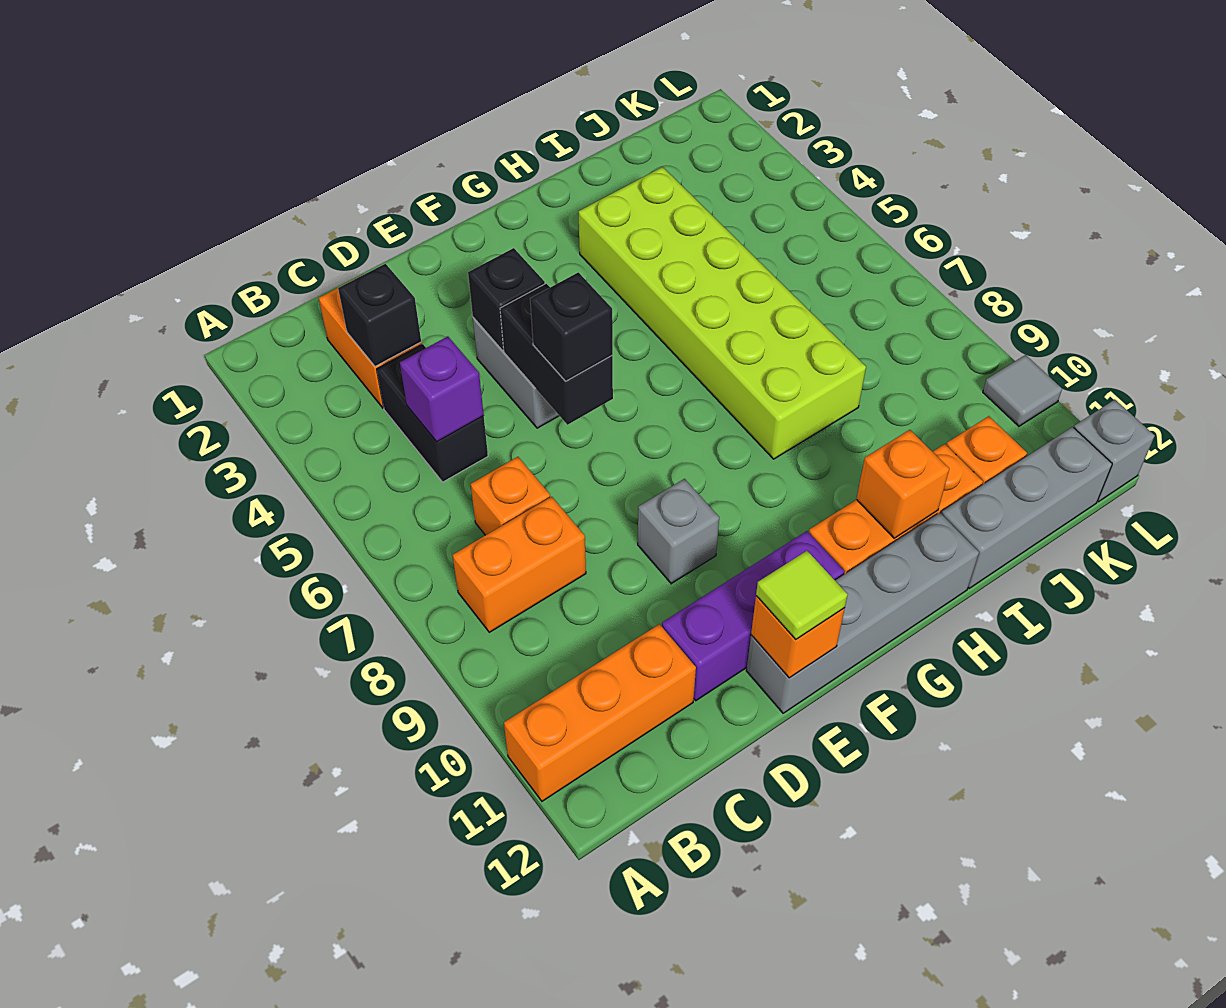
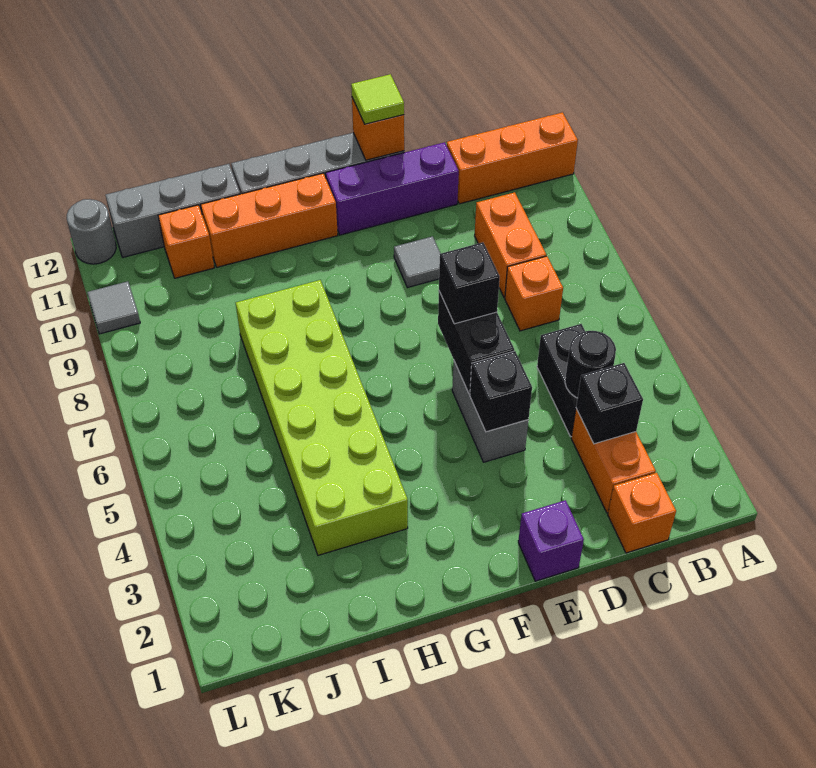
orange 1x2 brick [453,497,586,632] -> orange 1x2 brick turned to [475,192,546,298]
none -> black 1x1 round brick [565,331,616,398]
purple 1x1 brick [400,336,484,442] -> purple 1x1 brick moved to [518,500,584,581]
grey 1x1 brick [638,479,719,584] -> grey 1x1 tile [394,236,441,288]
orange 1x1 brick [857,430,949,538] -> orange 1x1 brick moved to [608,473,676,553]
grey 1x1 brick [1074,400,1155,502] -> grey 1x1 round brick [67,199,116,264]

